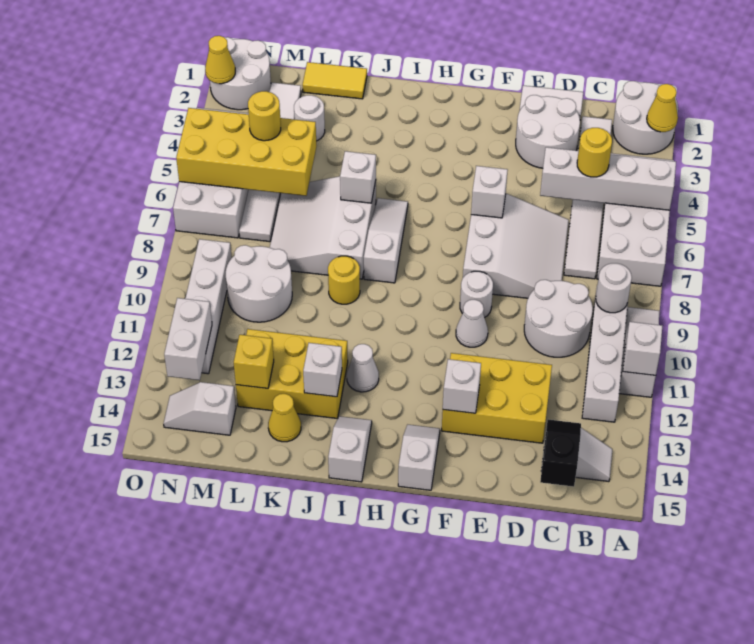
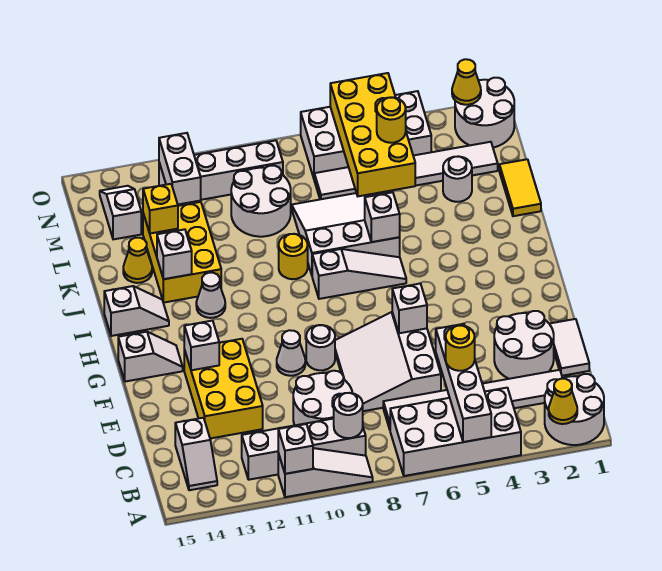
black 1x2 slope [540,419,581,487] -> none
white 3x3 slope [463,194,569,298] -> white 3x3 slope turned to [335,312,441,411]
white 1x2 brick [164,298,212,380] -> white 1x2 brick turned to [159,133,201,204]

